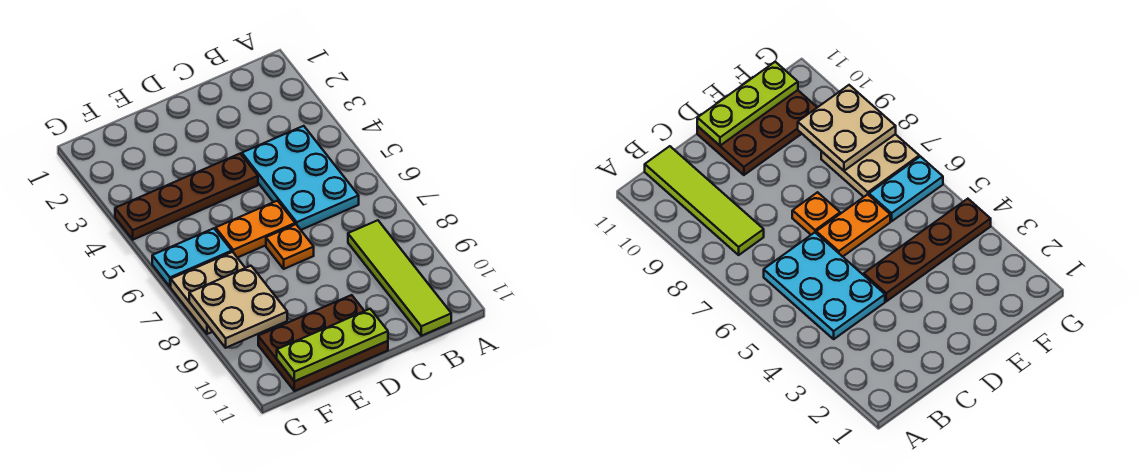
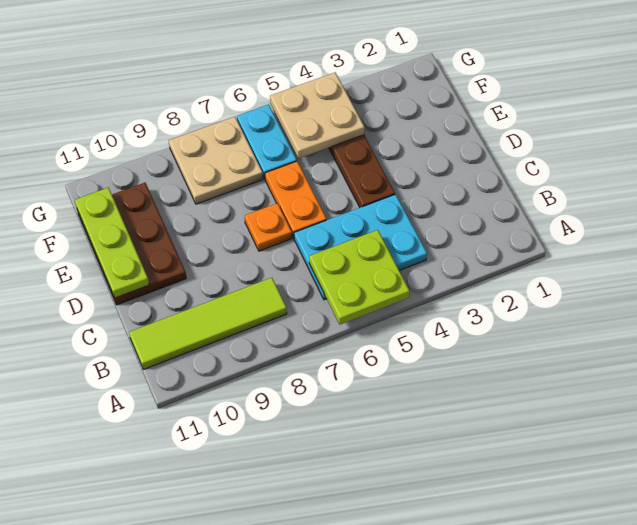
none -> lime 2x2 plate [309,230,410,325]
tan 2x2 plate [189,266,287,348] -> tan 2x2 plate moved to [270,73,365,159]

